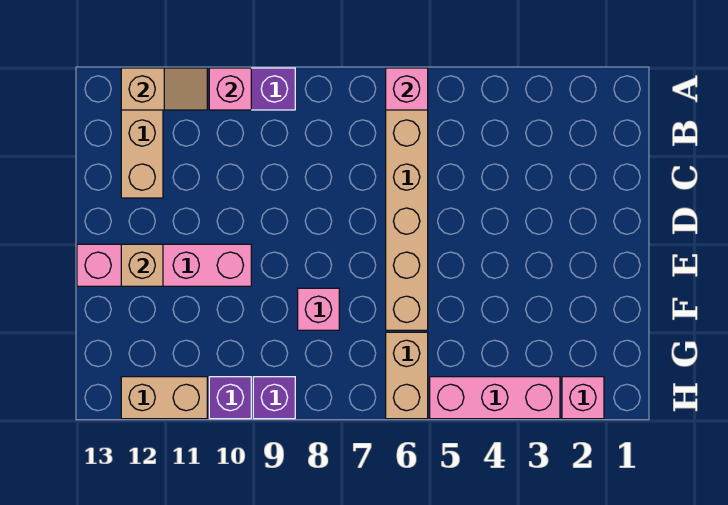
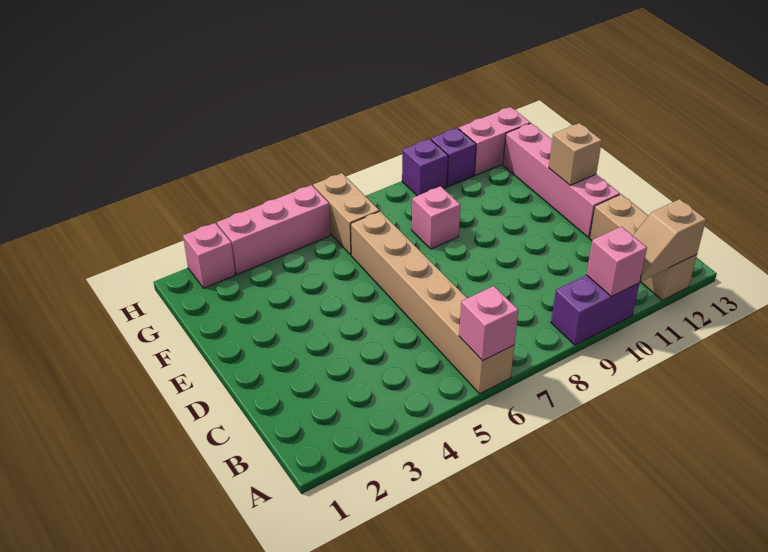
pink 1x4 brick [77,244,251,286] -> pink 1x4 brick turned to [503,123,620,237]
tan 1x2 brick [121,377,207,419] -> pink 1x2 brick [459,107,530,175]

